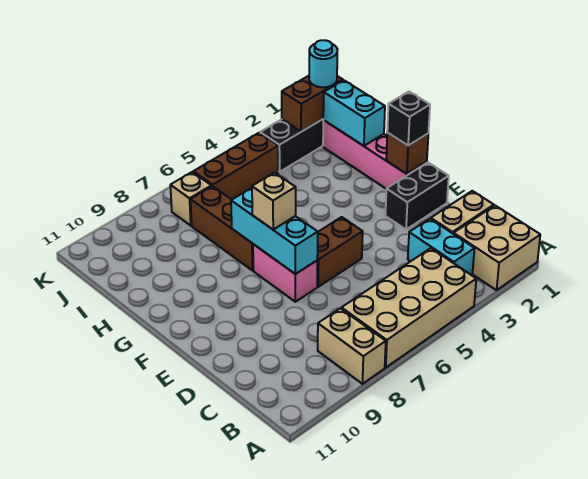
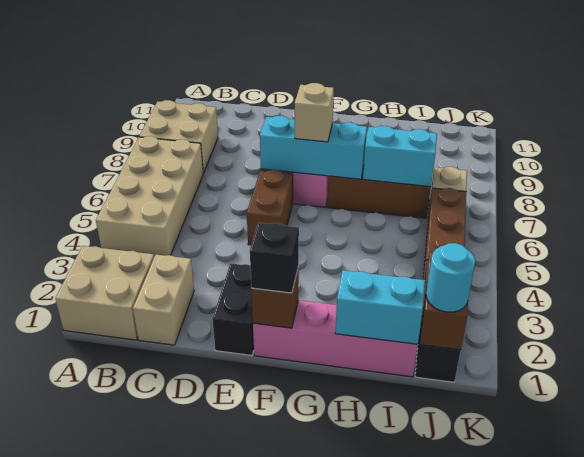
tan 1x2 brick [318,308,386,384] -> tan 2x2 brick [139,100,218,173]
cyan 1x2 brick [408,219,475,275] -> cyan 1x2 brick moved to [363,126,437,187]

